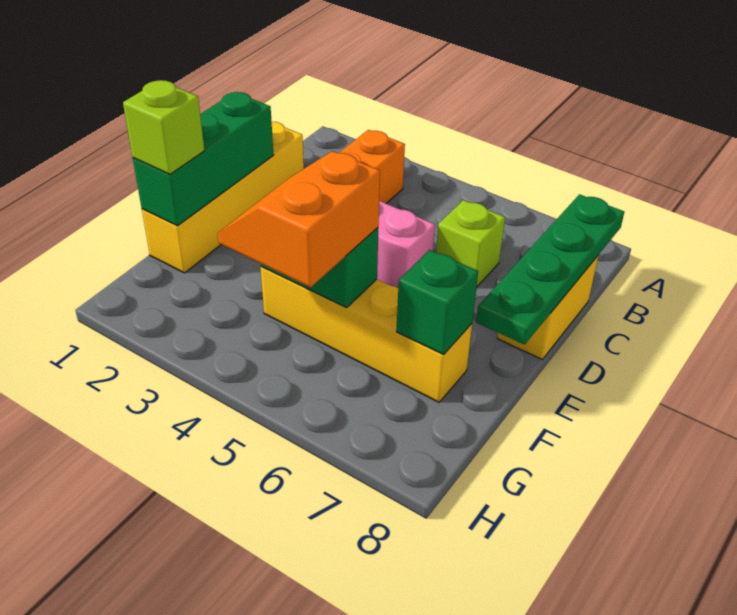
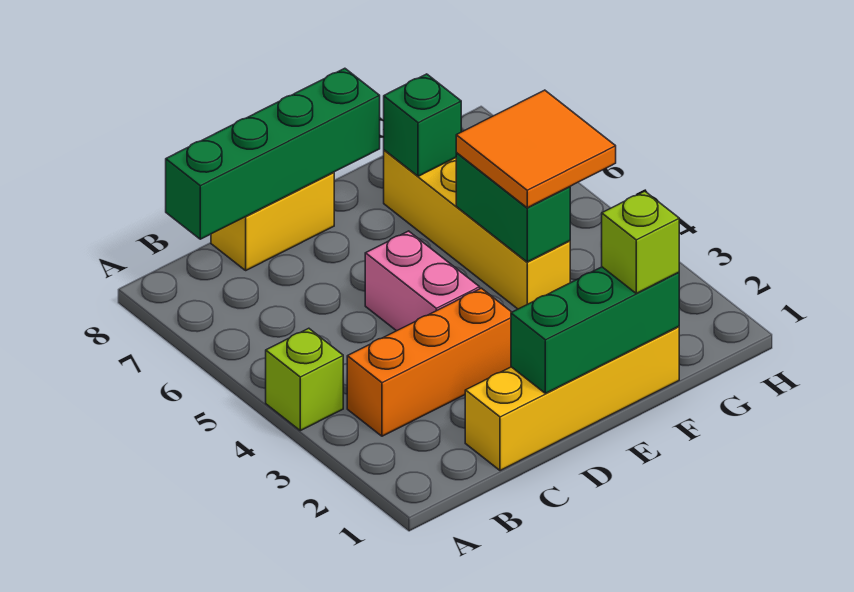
green 1x4 plate [476,194,624,345] -> green 1x4 brick [166,68,380,239]
lime 1x1 brick [436,200,505,286] -> lime 1x1 brick moved to [266,328,343,431]
orange 2x2 slope [218,151,380,287] -> orange 2x2 tile [456,90,616,208]

